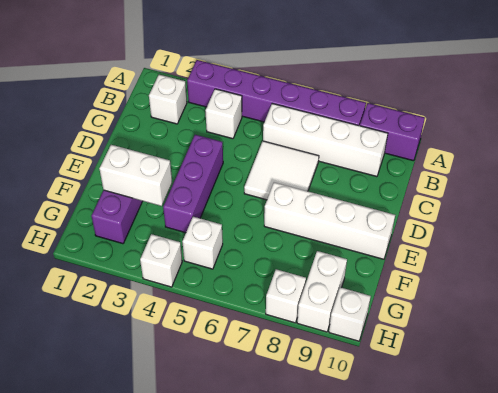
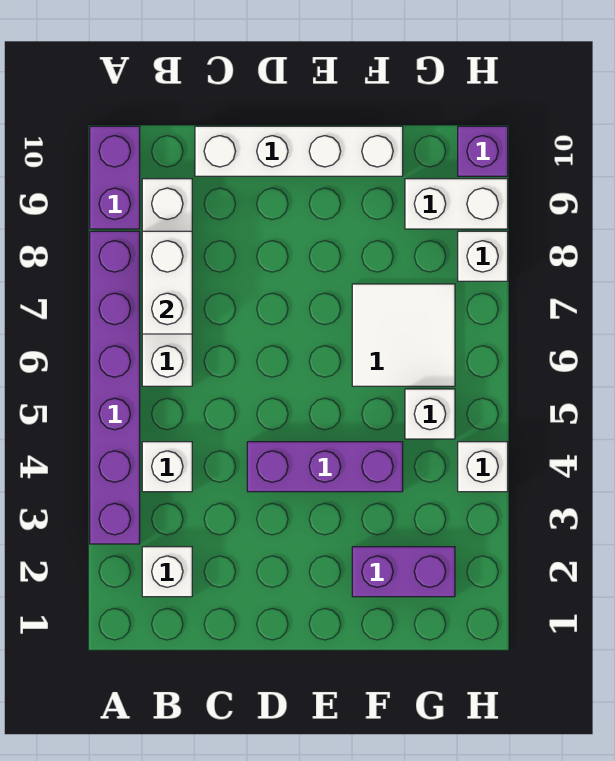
white 2x2 tile [244,141,319,200] -> white 2x2 tile moved to [352,284,455,386]
white 1x4 brick [264,182,395,259] -> white 1x4 brick turned to [195,126,403,176]
white 1x2 brick [99,145,172,206] -> white 1x2 brick moved to [142,231,192,334]
white 1x1 brick [329,287,371,341] -> purple 1x1 brick [458,126,508,176]

